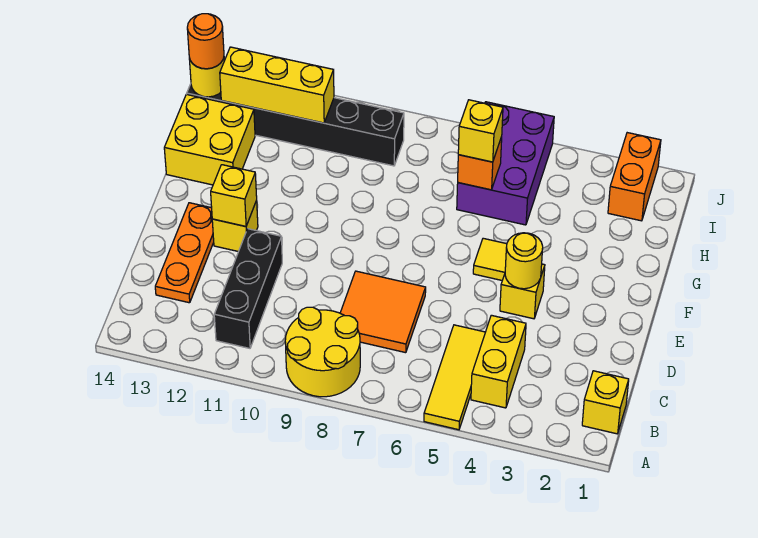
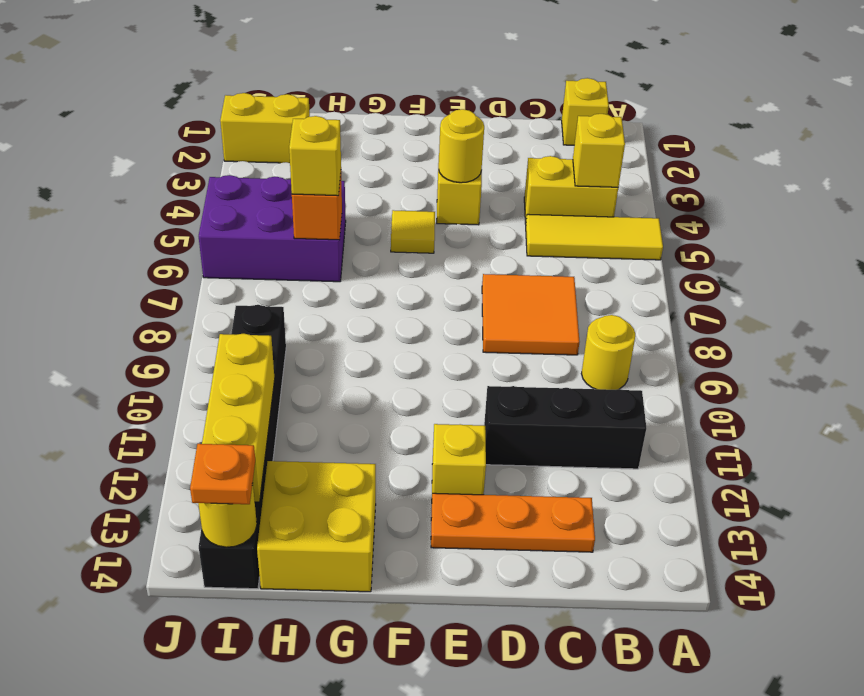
yellow 2x2 round brick [285,307,360,397] -> yellow 1x1 round brick [581,315,635,390]
yellow 1x1 brick [211,165,257,226] -> yellow 1x1 brick moved to [573,114,625,187]
orange 1x2 brick [608,133,661,221] -> yellow 1x2 brick [220,93,310,163]
orange 1x1 round brick [187,14,224,69] -> orange 1x1 plate [190,444,255,504]

